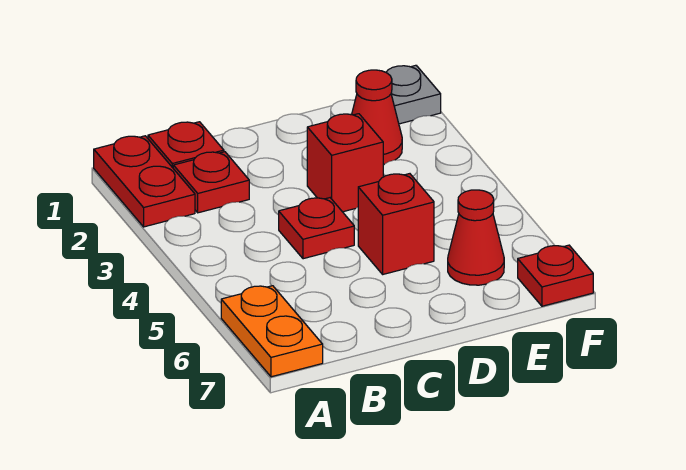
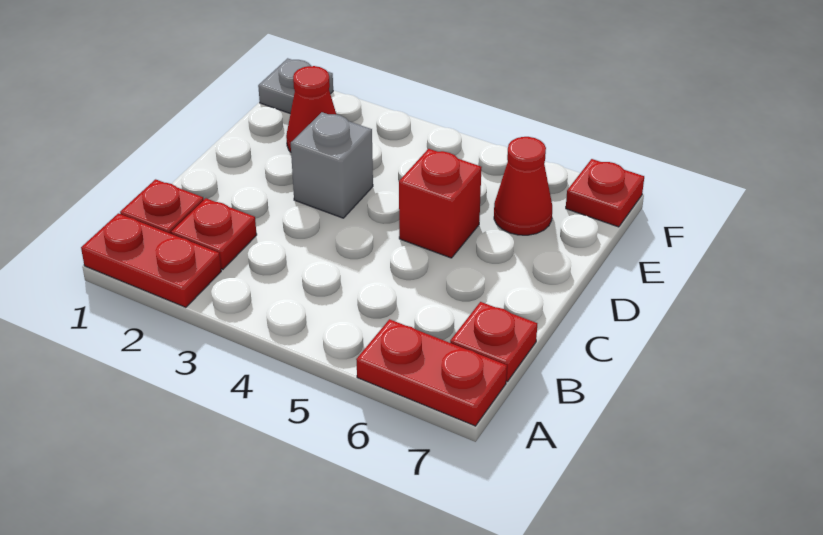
orange 1x2 plate [221,286,323,377] -> red 1x2 plate [356,319,507,426]
red 1x1 plate [279,198,354,259] -> red 1x1 plate moved to [450,302,537,382]
red 1x1 brick [307,114,383,212] -> grey 1x1 brick [291,112,373,218]

